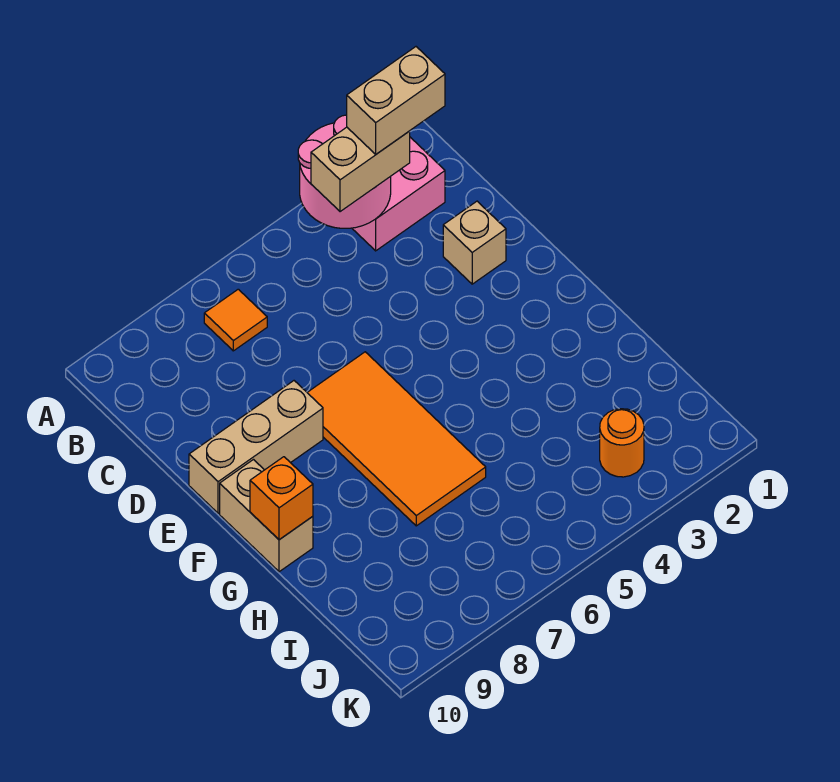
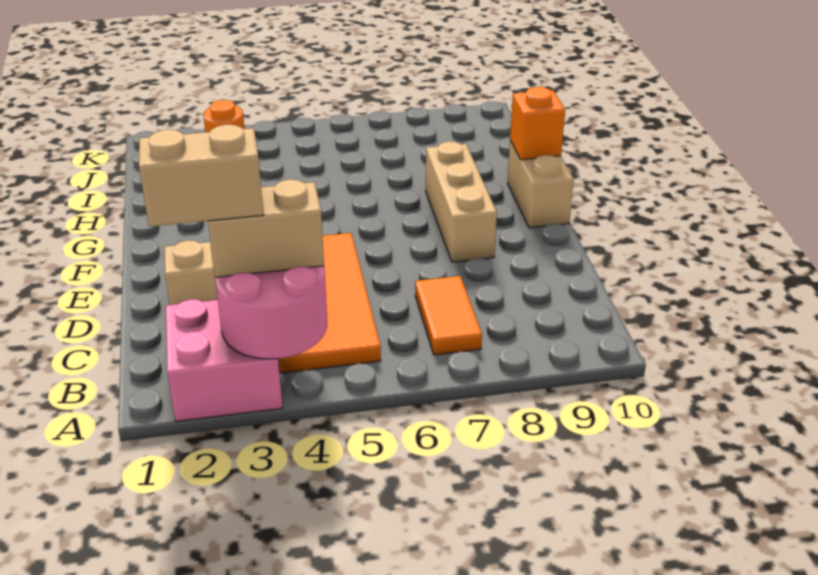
orange 1x1 tile [204,289,267,351] -> orange 1x2 tile [415,276,482,355]
orange 2x4 tile [307,352,486,526] -> orange 2x4 tile moved to [278,233,381,373]
tan 1x3 brick [189,381,323,513] -> tan 1x3 brick turned to [426,141,497,262]

